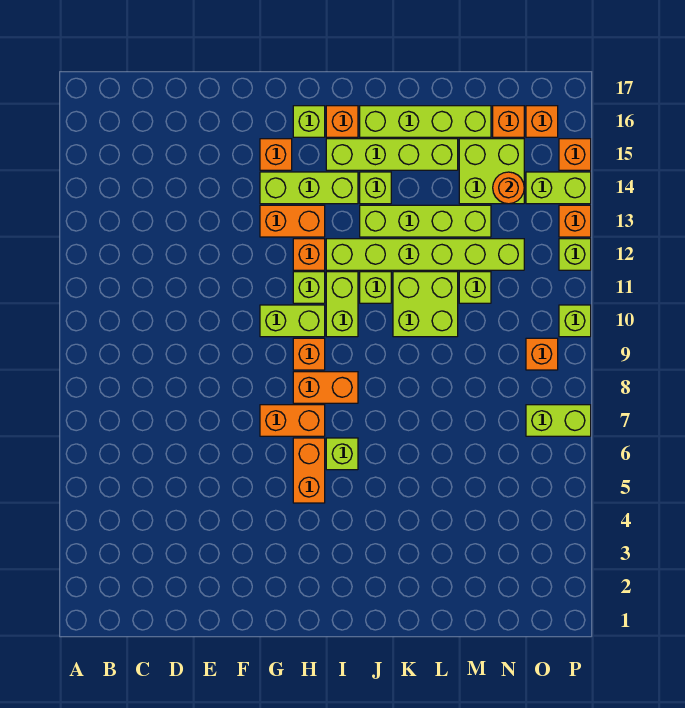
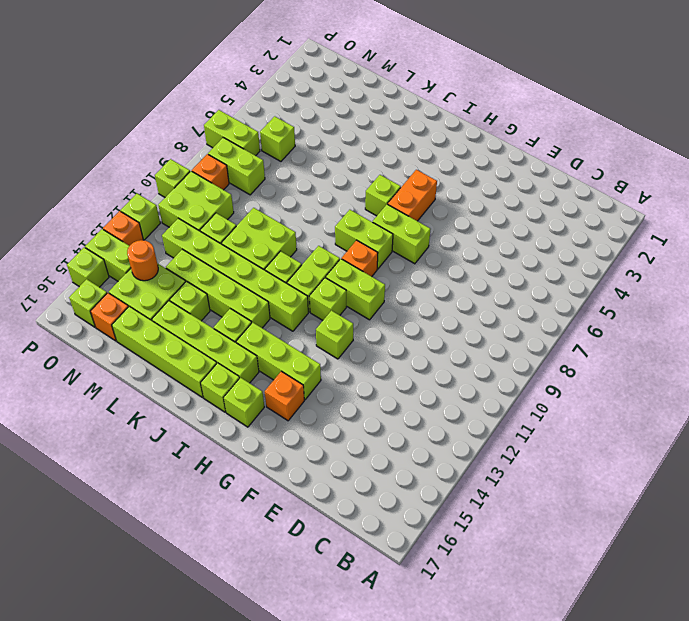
orange 1x2 brick [260,405,325,436] -> lime 1x2 brick [373,204,431,264]
none -> lime 1x1 brick [316,310,353,359]
orange 1x2 brick [260,205,325,237] -> none
orange 1x2 brick [293,372,358,403] -> lime 1x2 brick [335,210,393,269]
orange 1x1 brick [293,239,325,270] -> none
orange 1x1 brick [326,106,358,137] -> lime 1x1 brick [201,363,240,412]
none -> lime 1x1 brick [170,281,210,321]
none -> lime 1x1 brick [260,116,295,161]
none -> lime 1x2 brick [208,138,265,195]
none -> lime 2x2 brick [158,171,234,231]
orange 1x1 brick [526,106,558,137] -> lime 1x1 brick [69,279,107,327]
orange 1x1 brick [559,139,591,170] -> lime 1x1 brick [67,247,109,287]

